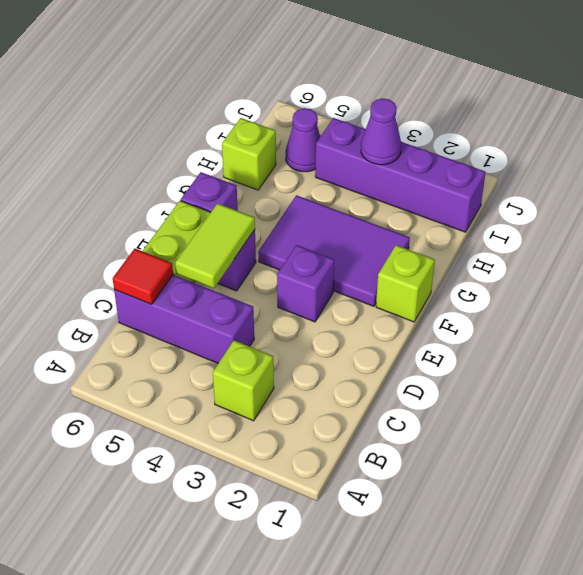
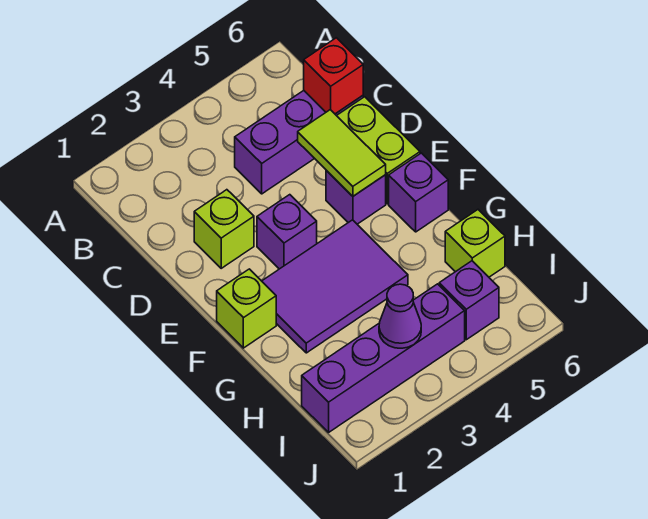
lime 1x1 brick [213,340,274,421] -> lime 1x1 brick moved to [194,190,254,268]
red 1x1 tile [113,249,173,304] -> red 1x1 brick [304,38,363,114]
purple 1x1 cone [286,108,320,172] -> purple 1x1 brick [439,261,499,340]

